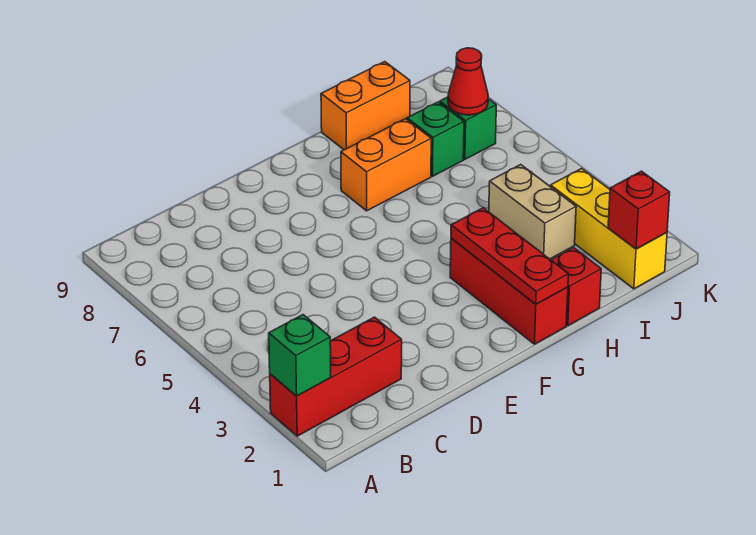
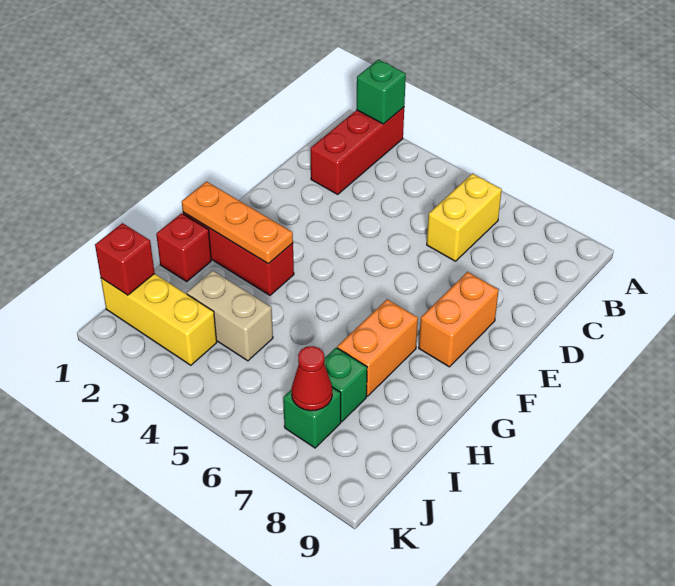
none -> yellow 1x2 brick [427,174,502,261]
red 1x3 plate [451,208,568,304] -> orange 1x3 plate [182,182,293,264]
orange 1x2 brick [321,62,410,150] -> orange 1x2 brick moved to [419,272,499,367]

